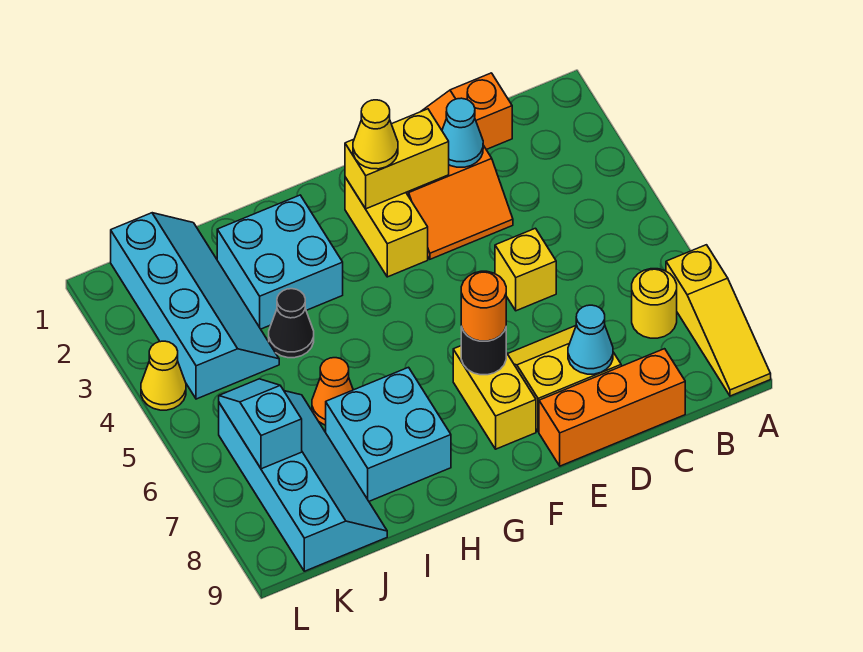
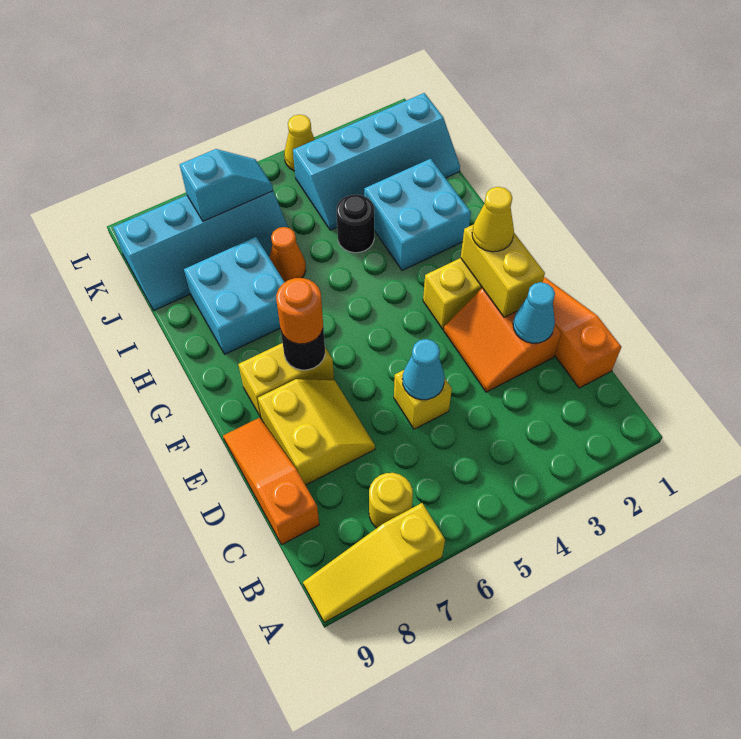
orange 1x3 brick [539,349,685,466] -> orange 1x3 slope [223,418,319,544]
cyan 1x1 cone [568,305,613,374] -> cyan 1x1 cone moved to [403,339,445,400]
black 1x1 cone [269,289,314,358] -> black 1x1 round brick [337,195,374,253]

